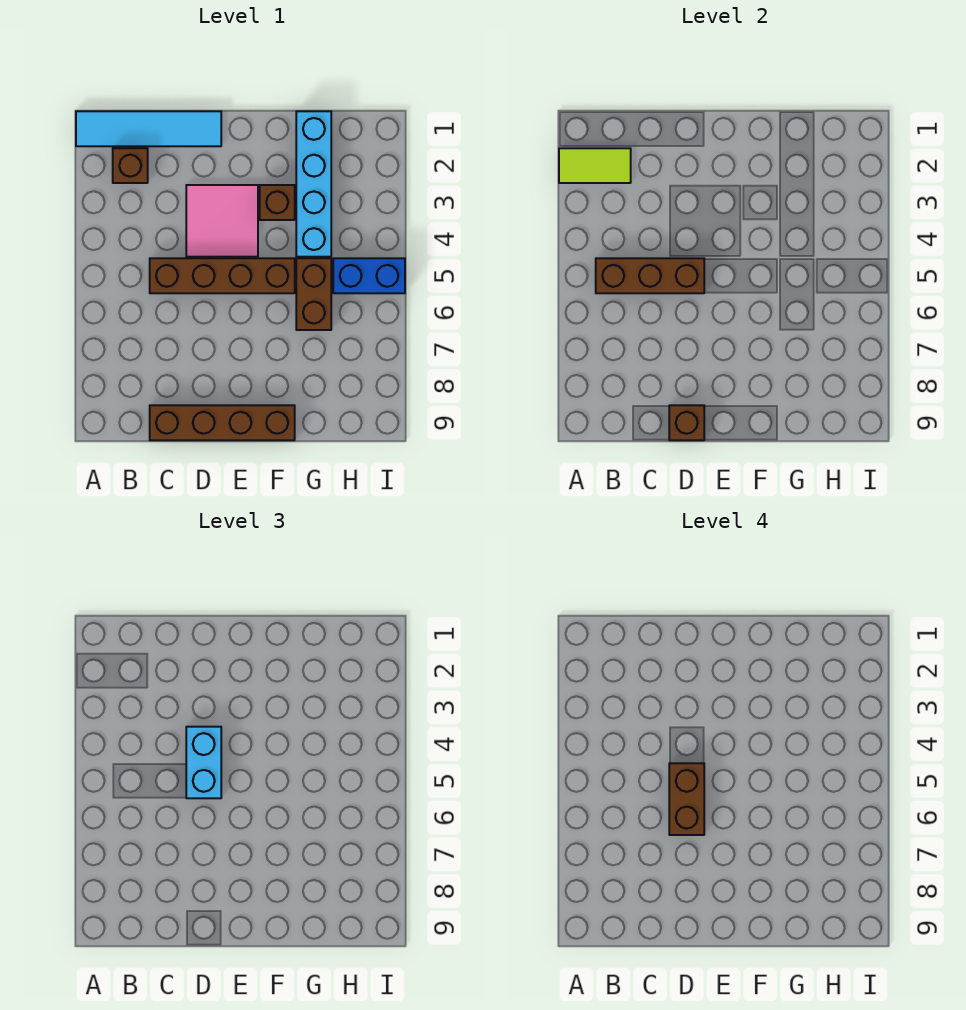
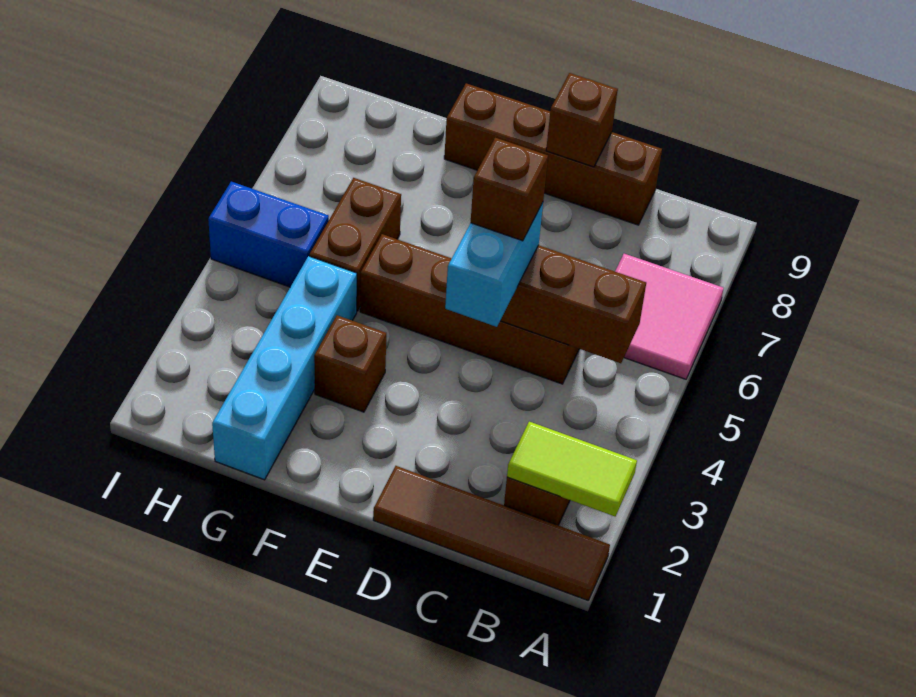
cyan 1x4 tile [76,111,221,146] -> brown 1x4 tile [373,466,610,600]
pink 2x2 tile [186,185,258,257] -> pink 2x2 tile moved to [615,254,724,379]
brown 1x2 brick [669,763,704,835] -> brown 1x1 brick [471,138,548,241]

